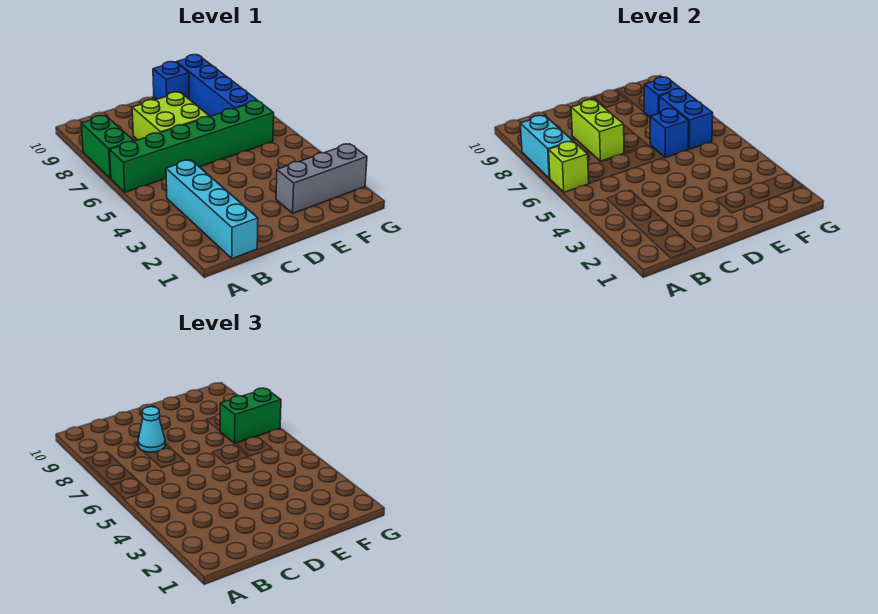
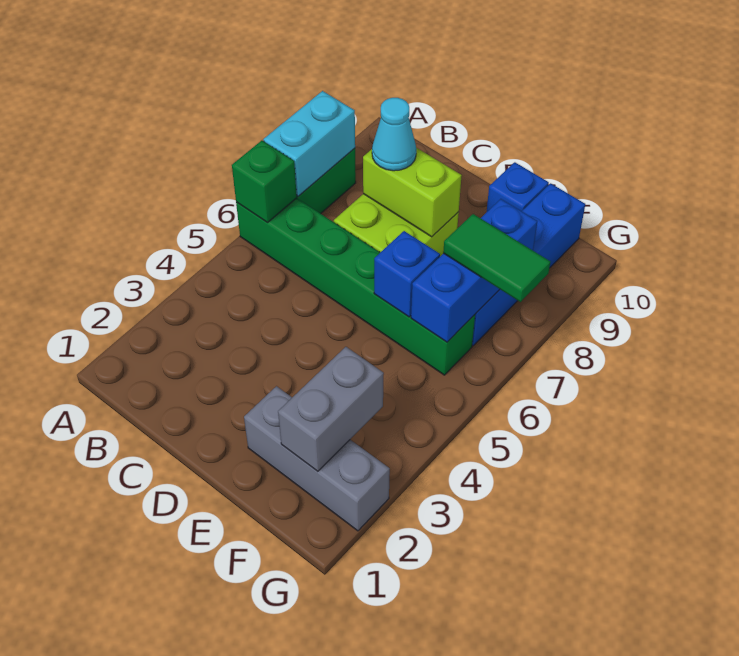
lime 1x1 brick [549,141,589,192] -> green 1x1 brick [232,141,297,223]
cyan 1x4 brick [166,160,258,259] -> none
lime 1x2 brick [571,100,624,161] -> lime 1x2 brick turned to [363,148,462,237]
none -> grey 1x2 brick [278,347,384,471]
green 1x2 brick [220,388,281,443] -> green 1x2 tile [443,214,550,302]

